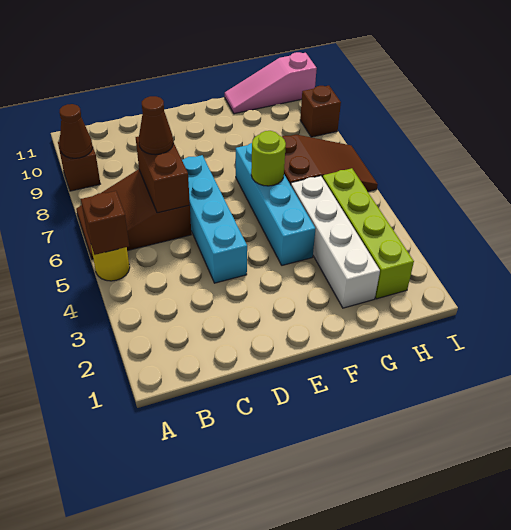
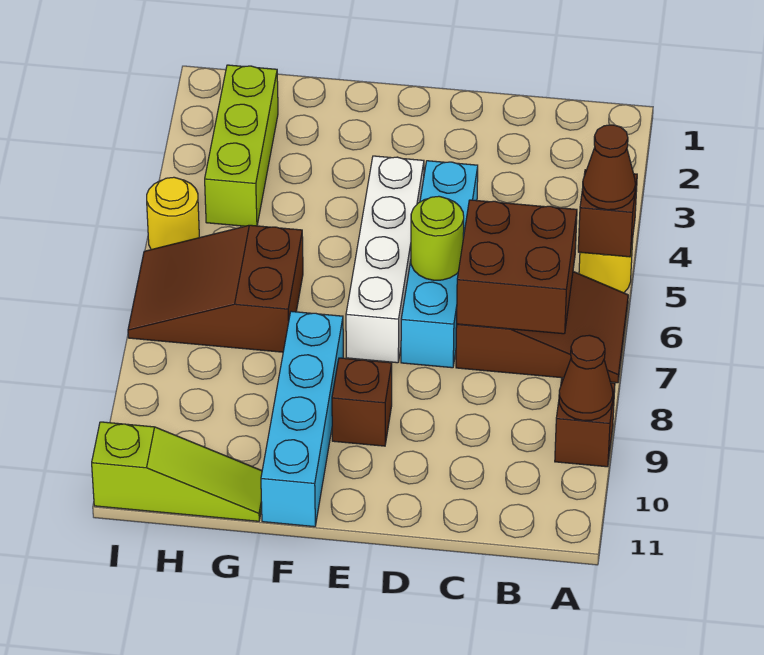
brown 1x2 brick [136,136,190,213] -> brown 2x2 brick [457,200,577,334]
brown 1x1 cone [139,96,173,155] -> brown 1x1 cone moved to [583,125,635,210]
cyan 1x4 brick [236,143,316,265] -> cyan 1x4 brick moved to [261,311,343,527]
lime 1x1 round brick [251,131,286,186] -> lime 1x1 round brick moved to [411,196,464,280]
white 1x4 brick [291,176,380,308] -> white 1x4 brick moved to [346,156,424,363]
pink 1x3 slope [225,52,317,114] -> lime 1x3 slope [92,422,262,521]
lime 1x4 brick [322,168,414,299] -> lime 1x3 brick [205,65,278,226]
none -> yellow 1x1 round brick [147,177,199,250]
brown 1x1 brick [300,86,341,137] -> brown 1x1 brick moved to [332,358,392,446]

